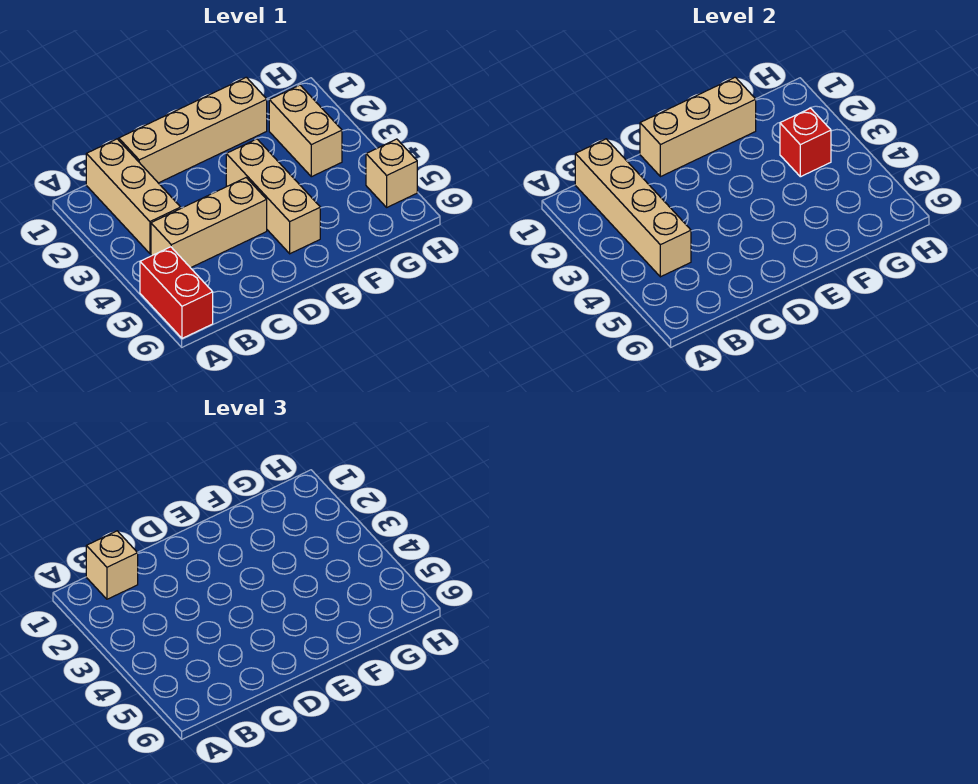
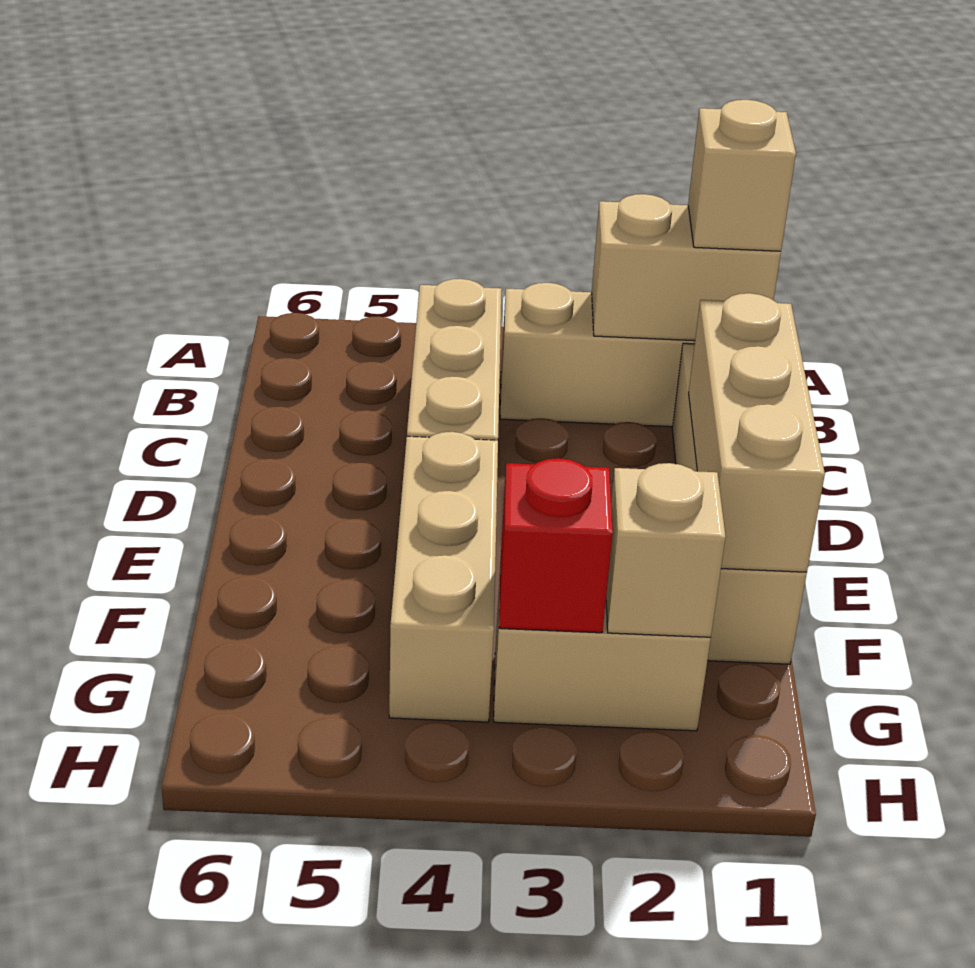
red 1x2 brick [140,247,213,338] -> none
tan 1x4 brick [575,139,691,277] -> tan 1x2 brick [592,194,781,341]
tan 1x3 brick [226,139,320,254] -> tan 1x3 brick turned to [389,432,498,722]
tan 1x1 brick [366,139,417,207] -> tan 1x1 brick moved to [606,463,726,637]

